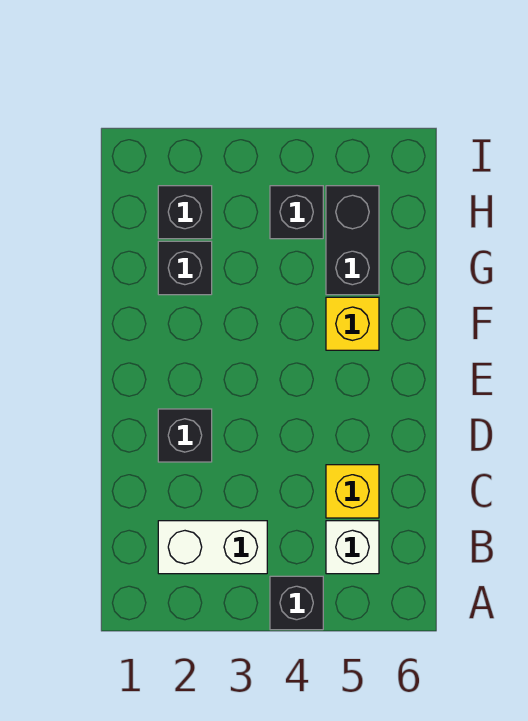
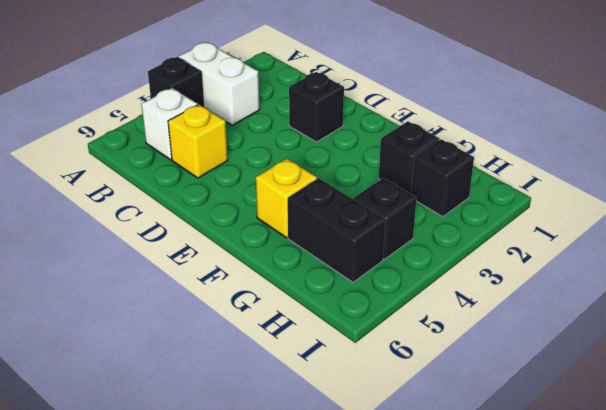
white 1x2 brick [158,521,267,574] -> white 1x2 brick turned to [179,42,260,125]

